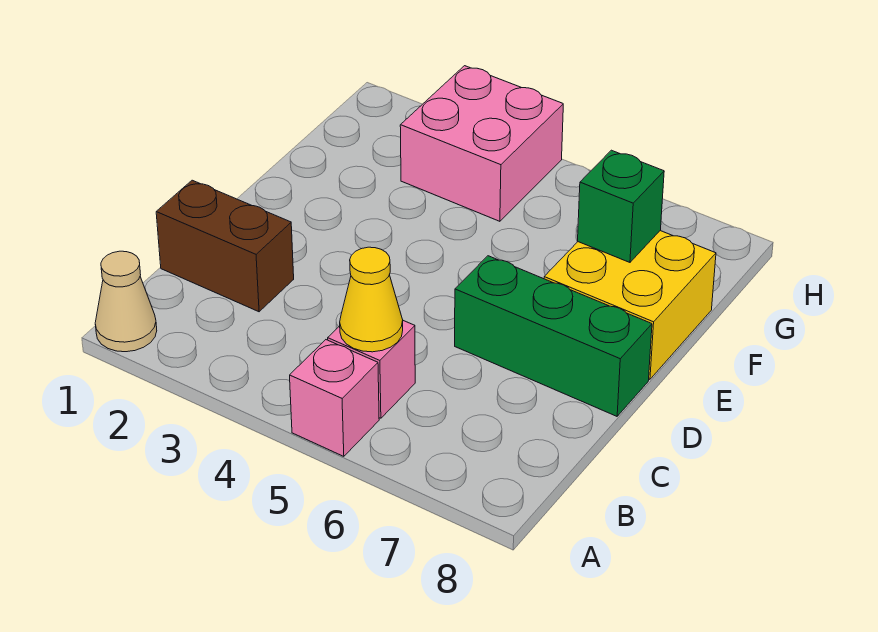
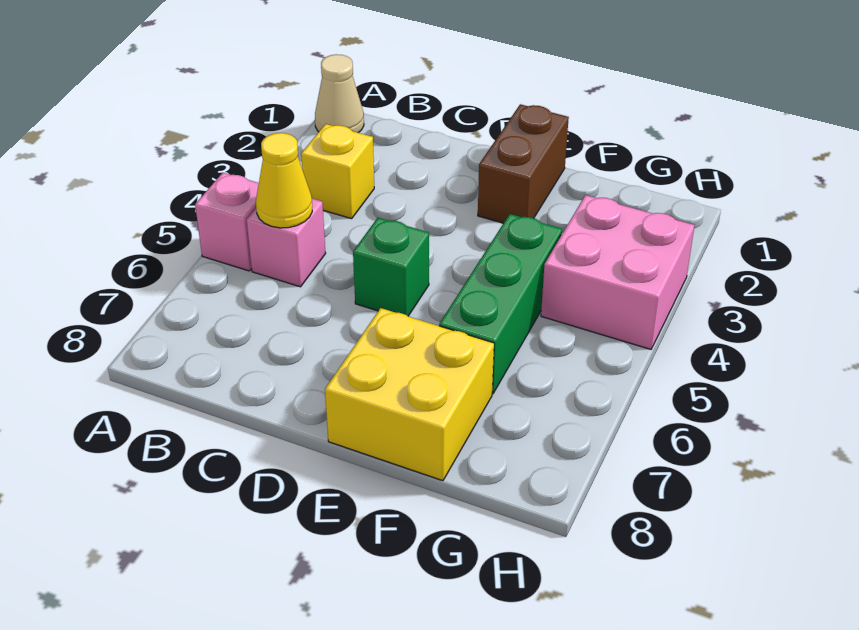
none -> yellow 1x1 brick [301,124,374,219]
brown 1x2 brick [156,180,294,312] -> brown 1x2 brick moved to [478,104,569,223]
green 1x3 brick [455,256,652,416] -> green 1x3 brick moved to [439,214,562,394]
green 1x1 brick [578,150,664,262] -> green 1x1 brick moved to [353,218,429,316]

